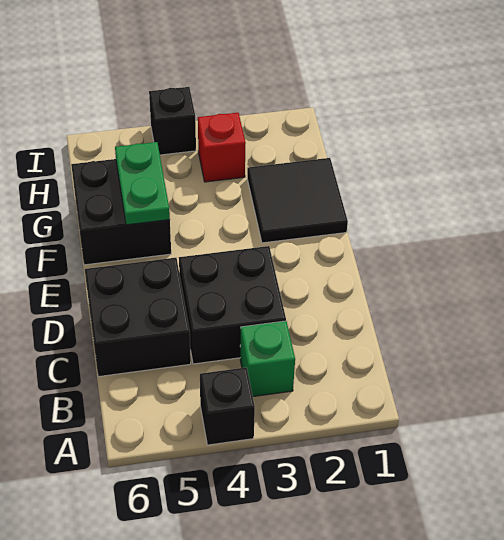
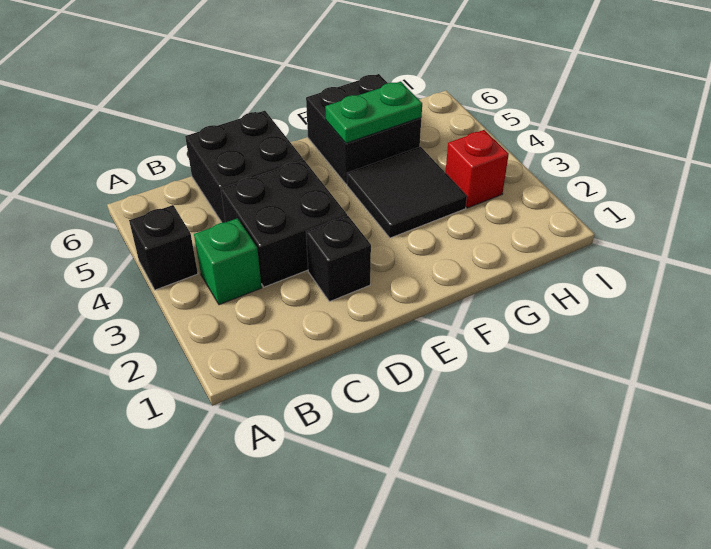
black 2x2 tile [247,158,348,243] -> black 2x2 tile moved to [347,147,467,238]
black 1x1 brick [149,87,196,155] -> black 1x1 brick moved to [306,216,371,302]

